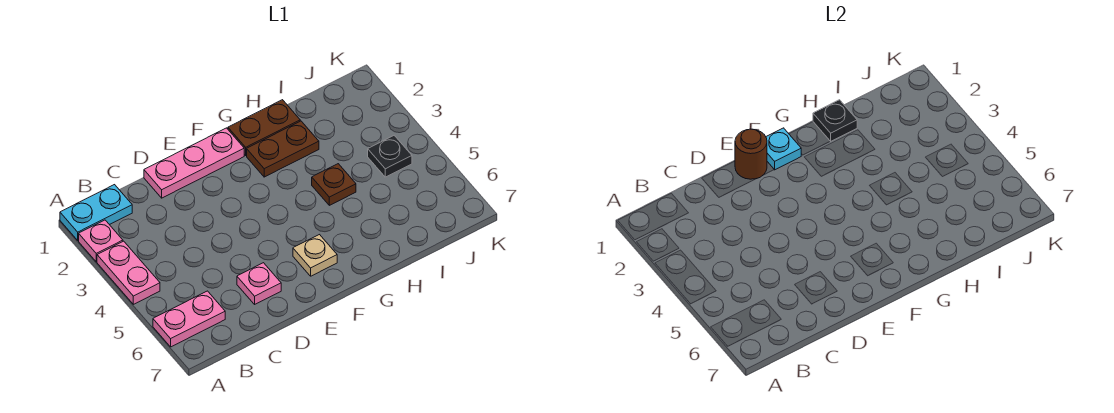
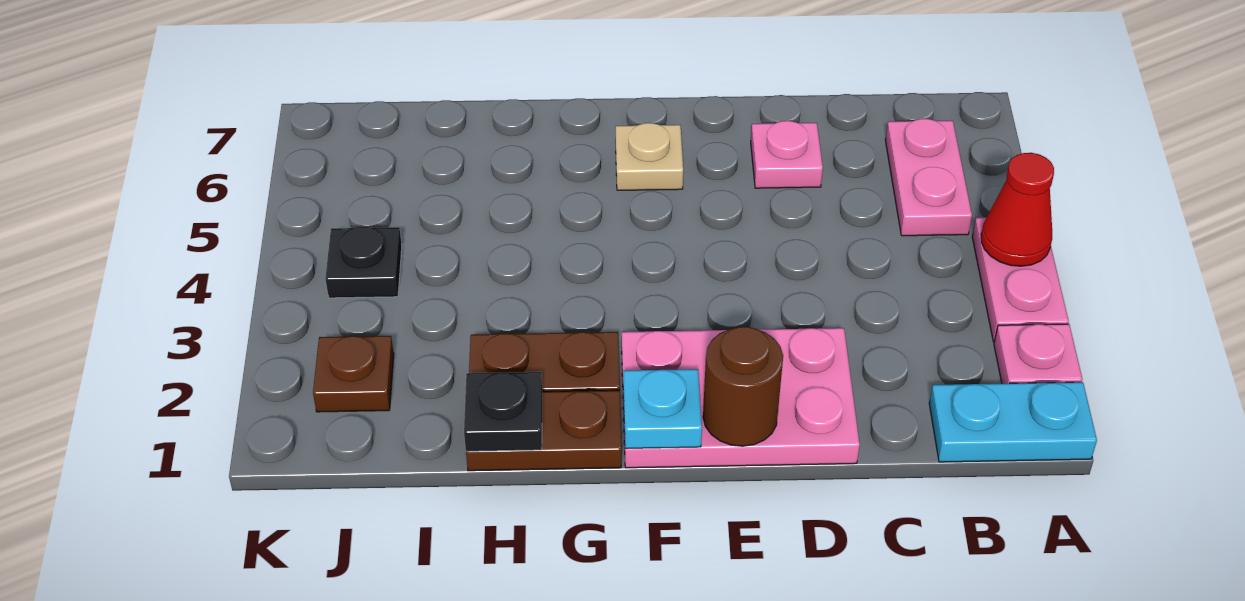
none -> red 1x1 cone [981,153,1054,266]
pink 1x2 plate [153,291,225,347] -> pink 1x2 plate turned to [886,119,972,236]
pink 1x3 plate [144,128,244,198] -> pink 2x3 plate [622,328,860,468]
brown 1x1 plate [312,164,356,205] -> brown 1x1 plate moved to [313,336,394,412]

